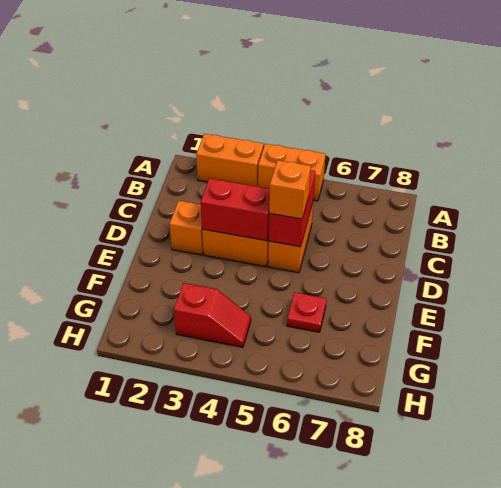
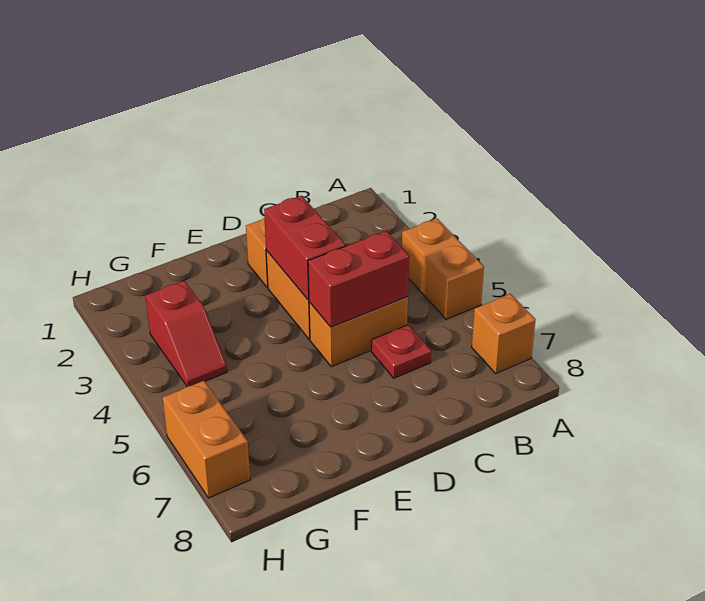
orange 1x2 brick [196,134,264,186] -> orange 1x2 brick moved to [163,381,250,498]
orange 1x1 brick [269,160,311,219] -> orange 1x1 brick moved to [472,294,536,373]
red 1x1 plate [287,292,326,332] -> red 1x1 plate moved to [371,325,431,378]

